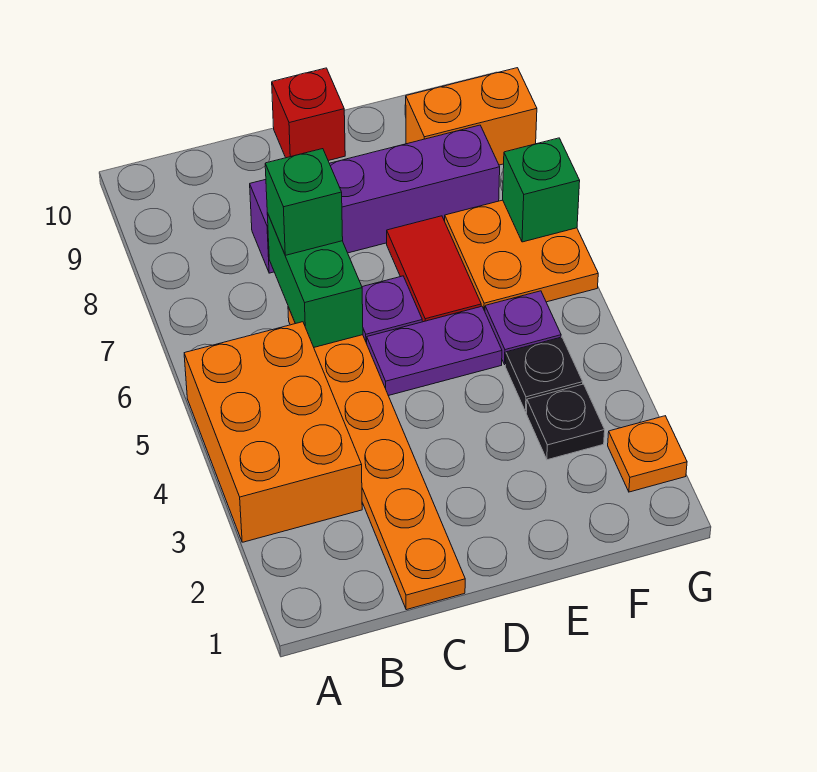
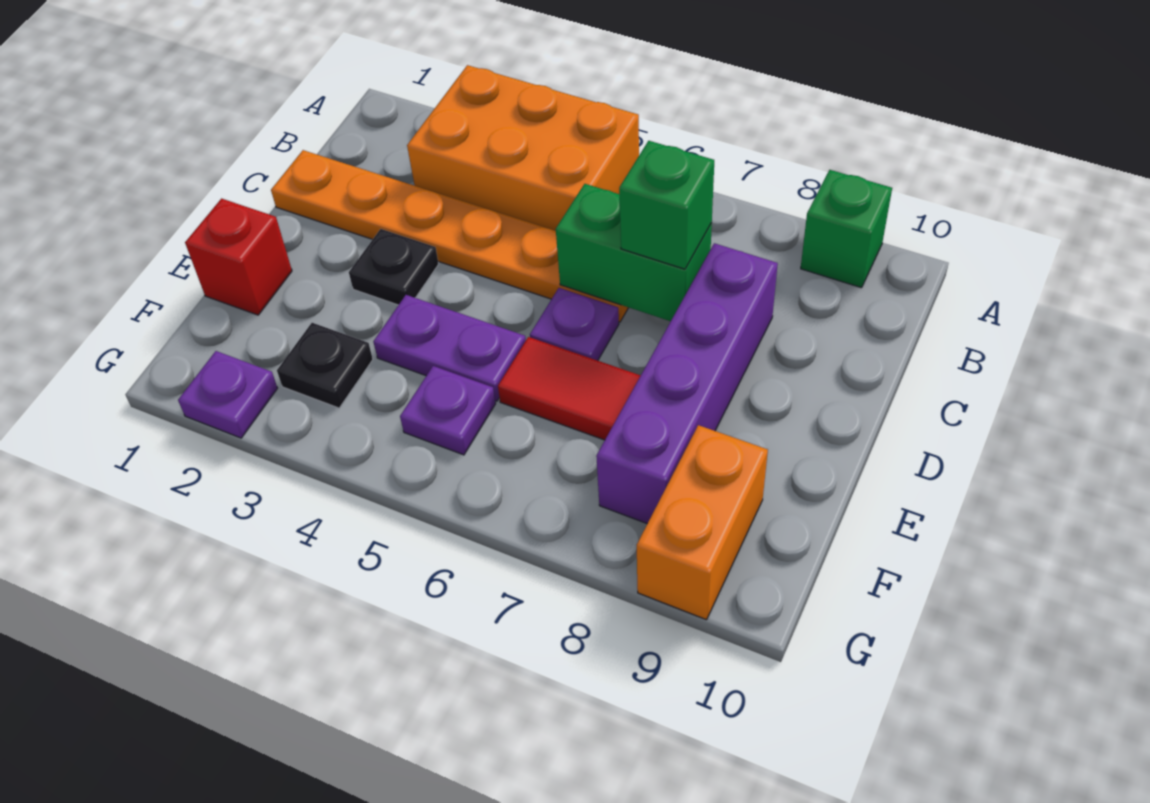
purple 1x2 plate [367,306,502,396] -> purple 1x2 plate turned to [373,295,526,401]
red 1x1 brick [272,68,345,161] -> red 1x1 brick moved to [185,199,292,315]
black 1x1 plate [505,337,583,412] -> black 1x1 plate moved to [349,229,439,305]
orange 2x2 plate [445,200,598,311] -> none
orange 1x1 plate [608,416,687,492] -> purple 1x1 plate [178,351,278,438]
green 1x1 brick [503,138,580,242] -> green 1x1 brick moved to [801,170,892,288]

